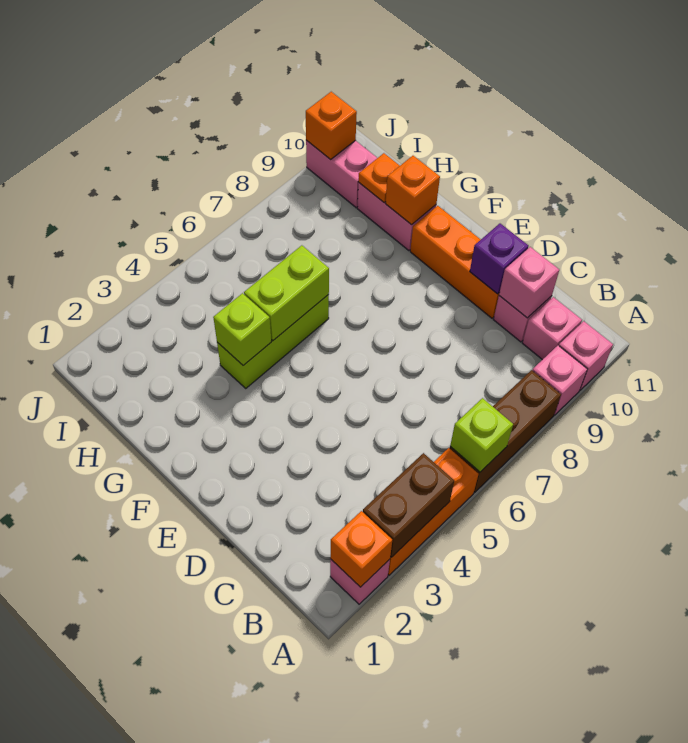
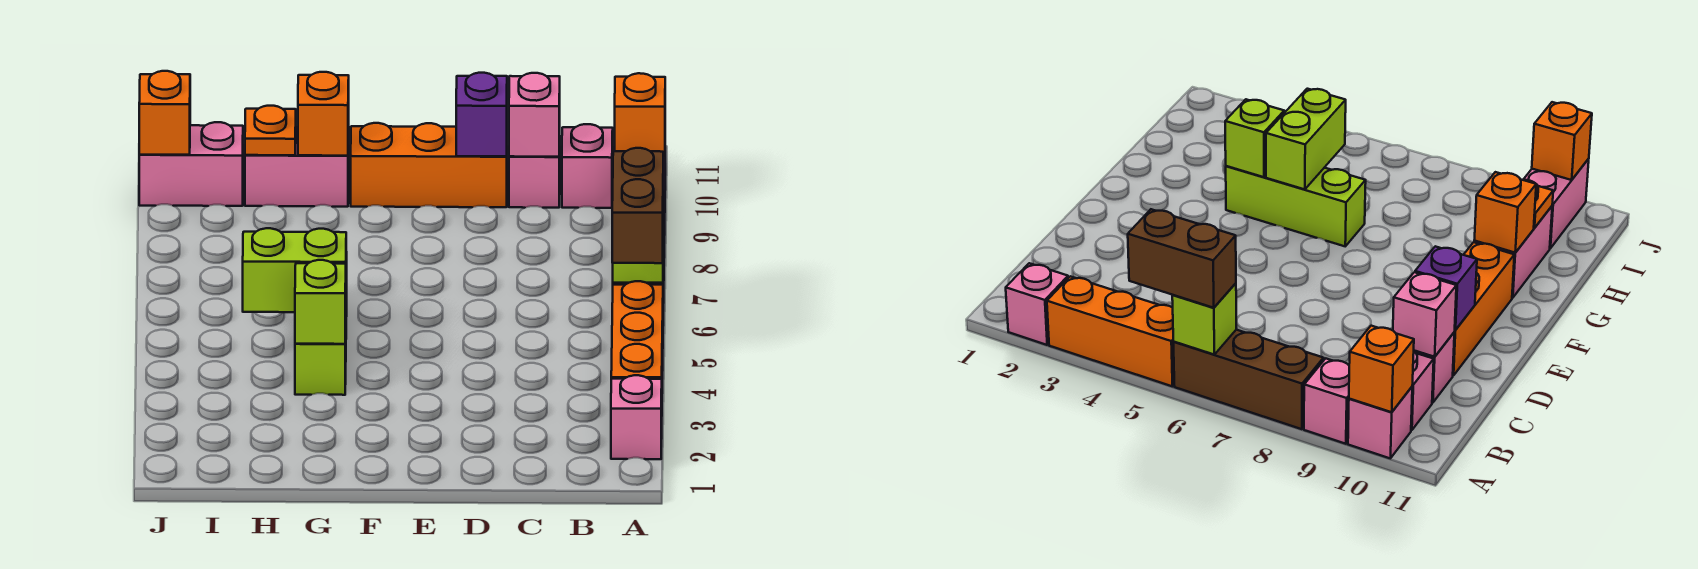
orange 1x1 brick [330,511,392,587] -> orange 1x1 brick moved to [615,73,665,157]
brown 1x2 brick [363,453,454,557] -> brown 1x2 brick moved to [612,148,664,263]
lime 1x2 brick [244,245,329,341] -> lime 1x2 brick turned to [243,228,346,312]

